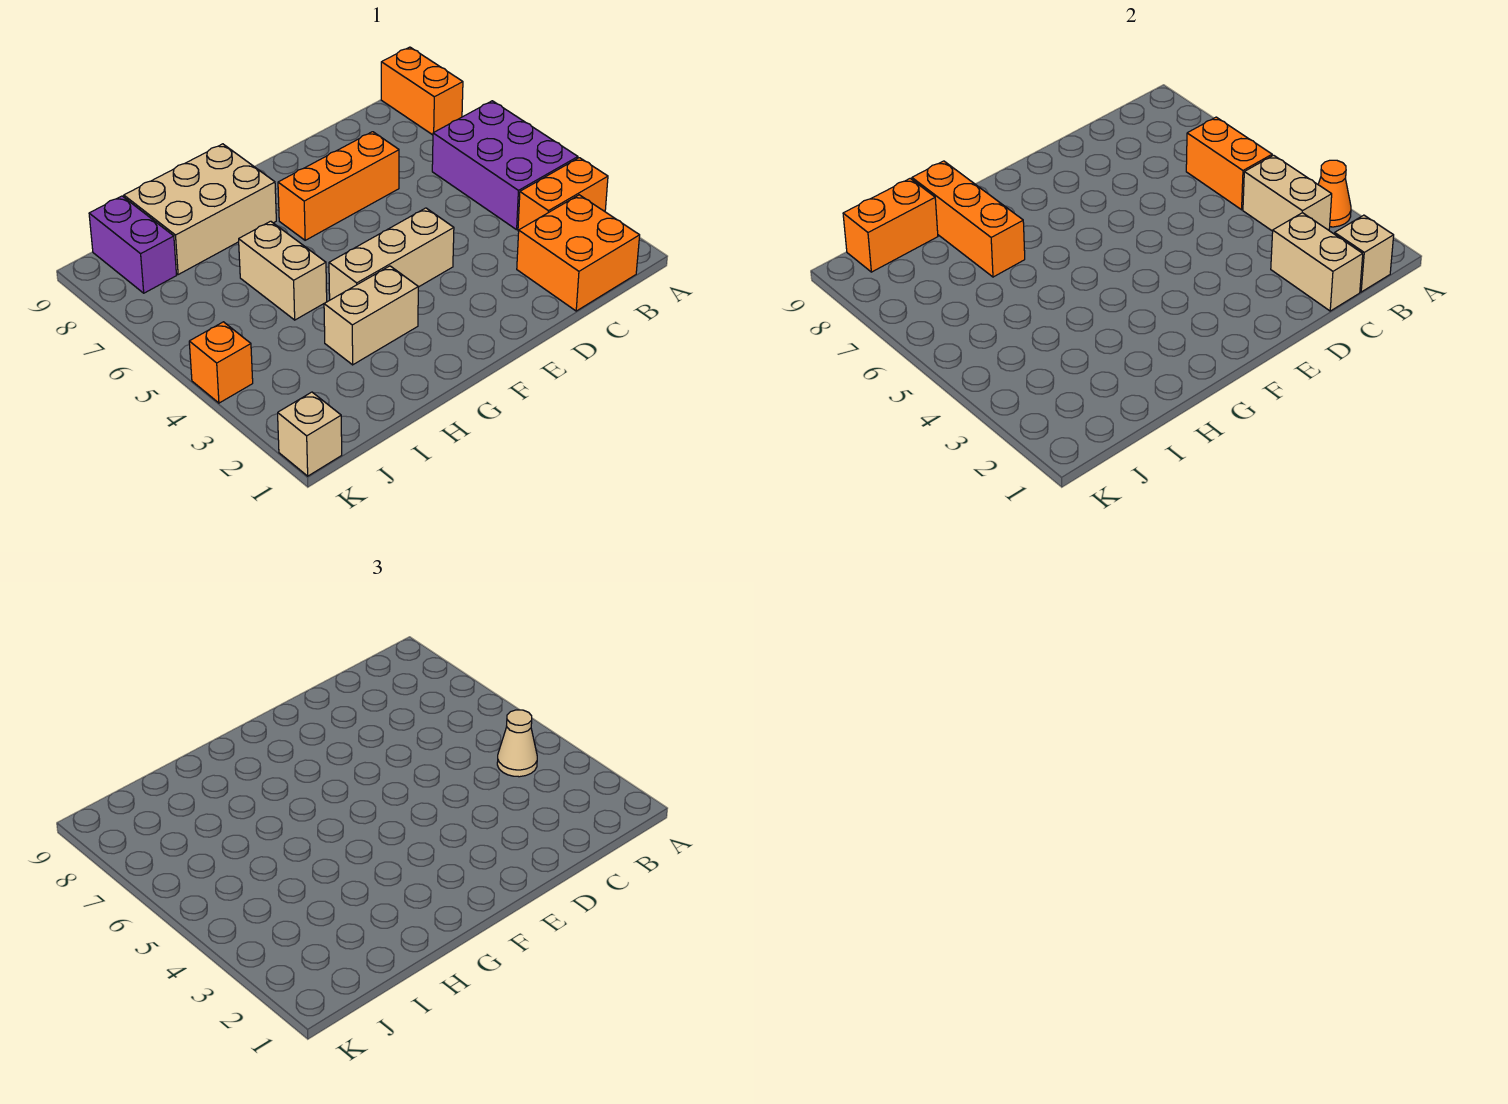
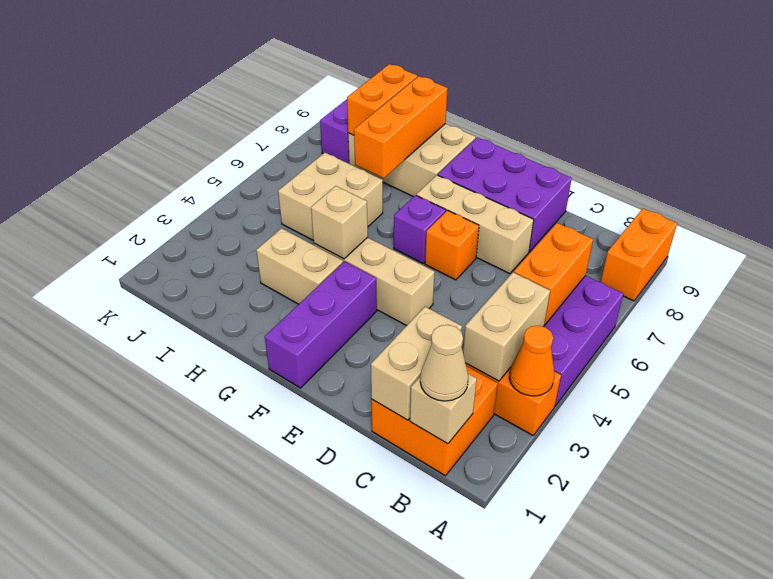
tan 1x1 cone [497,710,537,777] -> tan 1x1 cone moved to [420,325,468,401]
orange 1x3 brick [278,132,399,240] -> tan 1x3 brick [416,175,534,274]
none -> purple 2x3 brick [438,137,572,252]
none -> purple 1x3 brick [265,261,377,388]
none -> purple 1x1 brick [394,195,446,264]
tan 1x2 brick [239,221,327,320] -> tan 2x2 brick [278,153,383,240]
orange 1x2 brick [843,178,938,272] -> orange 1x2 brick turned to [347,64,417,135]
tan 1x1 brick [278,392,342,476] -> tan 1x1 brick moved to [311,186,368,259]
orange 1x1 brick [189,322,253,403] -> orange 1x1 brick moved to [425,210,479,280]

